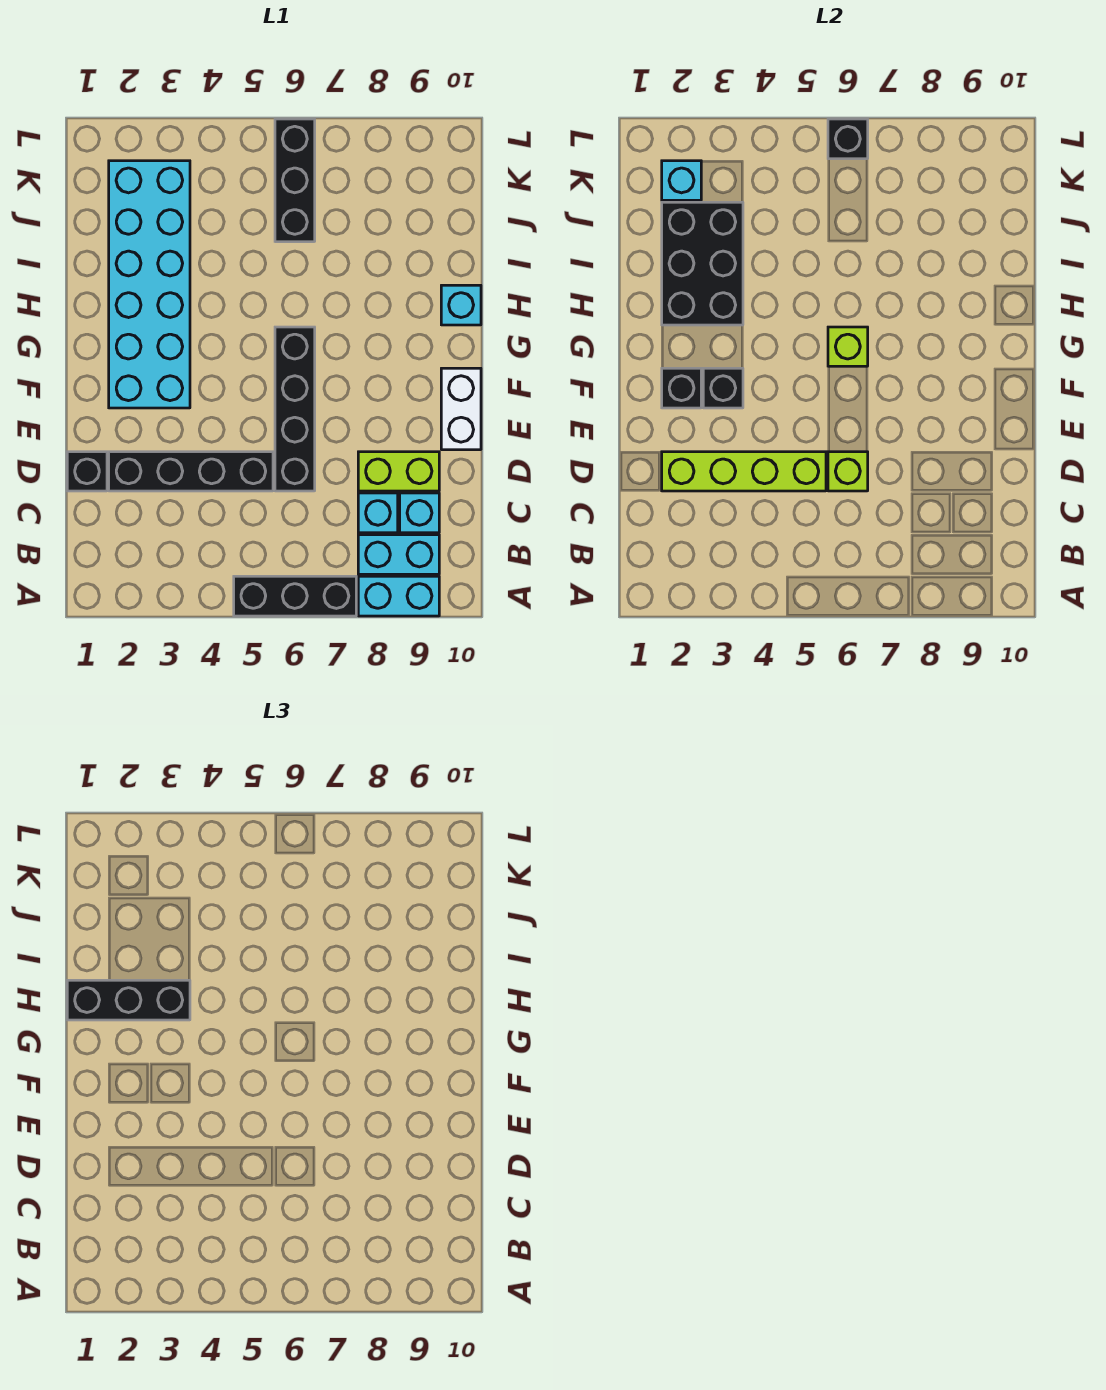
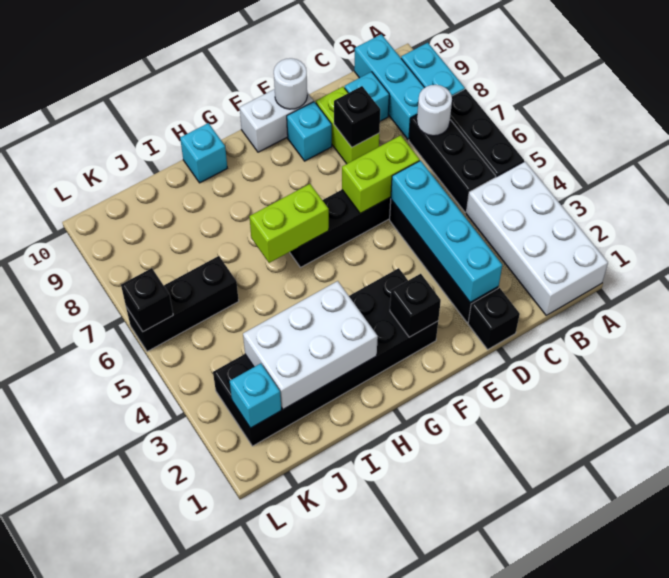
none -> white 2x4 brick [466,162,608,315]
none -> white 1x1 round brick [417,85,452,136]
cyan 1x2 brick [358,535,439,574] -> cyan 1x3 brick [354,34,425,140]
cyan 1x1 brick [358,493,398,533] -> cyan 1x1 brick moved to [287,102,332,161]
lime 1x4 brick [662,452,826,491] -> cyan 1x4 brick [391,161,502,302]
lime 1x1 brick [828,452,868,491] -> lime 1x2 brick [342,135,420,213]
none -> white 1x1 round brick [274,58,307,109]
cyan 2x6 brick [109,161,190,408] -> black 2x6 brick [213,268,438,446]
black 1x1 brick [703,368,743,408] -> black 1x1 brick moved to [334,86,380,147]
lime 1x1 brick [828,327,868,366] -> lime 1x2 brick [249,184,329,263]
black 1x3 brick [67,980,190,1020] -> black 1x3 brick moved to [409,115,496,212]
black 2x3 brick [662,202,743,325] -> white 2x3 brick [243,281,378,409]

